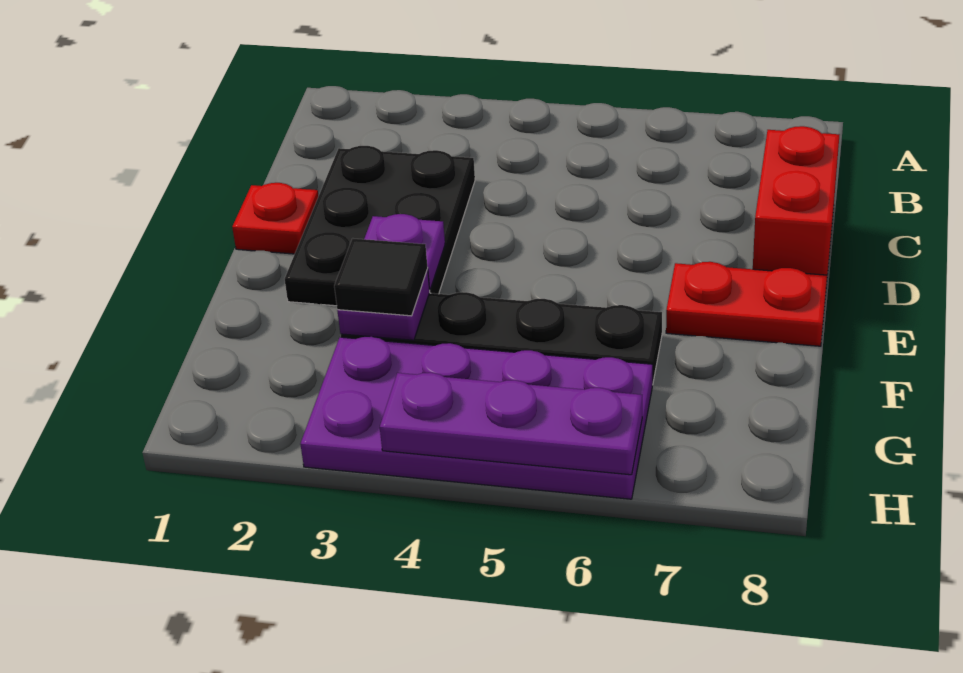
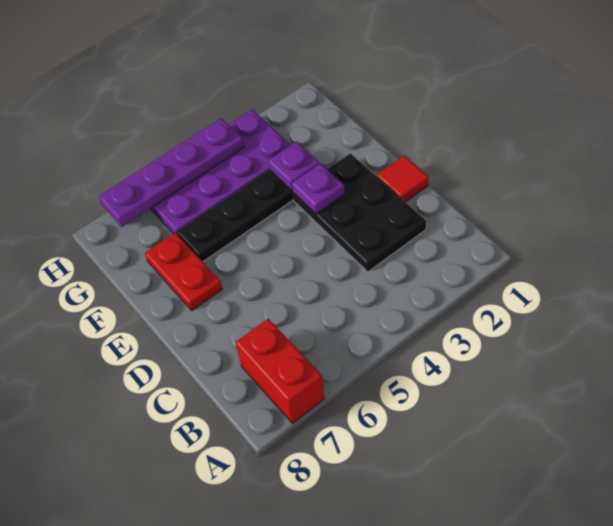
red 1x2 brick [753,126,839,285] -> red 1x2 brick moved to [236,319,324,423]
red 1x1 plate [232,183,318,254] -> red 1x1 tile [377,156,429,202]
red 1x2 plate [666,262,827,346] -> red 1x2 plate turned to [145,233,222,310]
black 1x1 tile [334,238,428,316] -> none
purple 1x3 plate [380,373,642,475] -> purple 1x4 plate [99,118,244,227]

